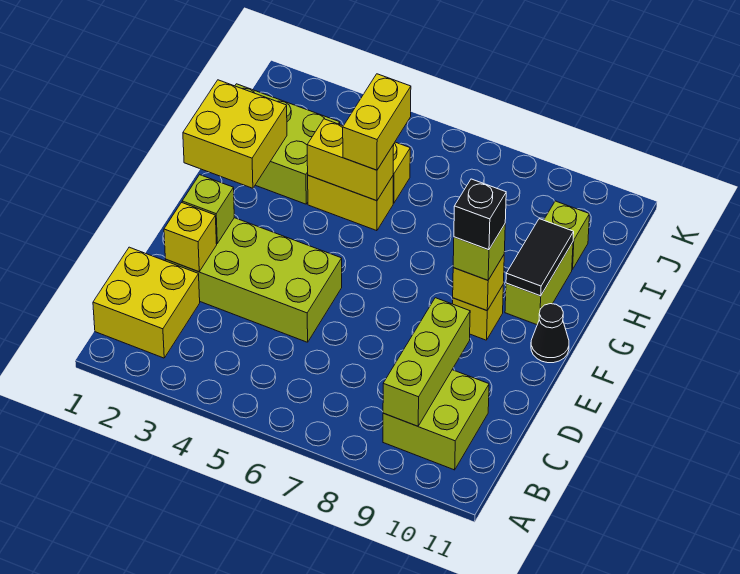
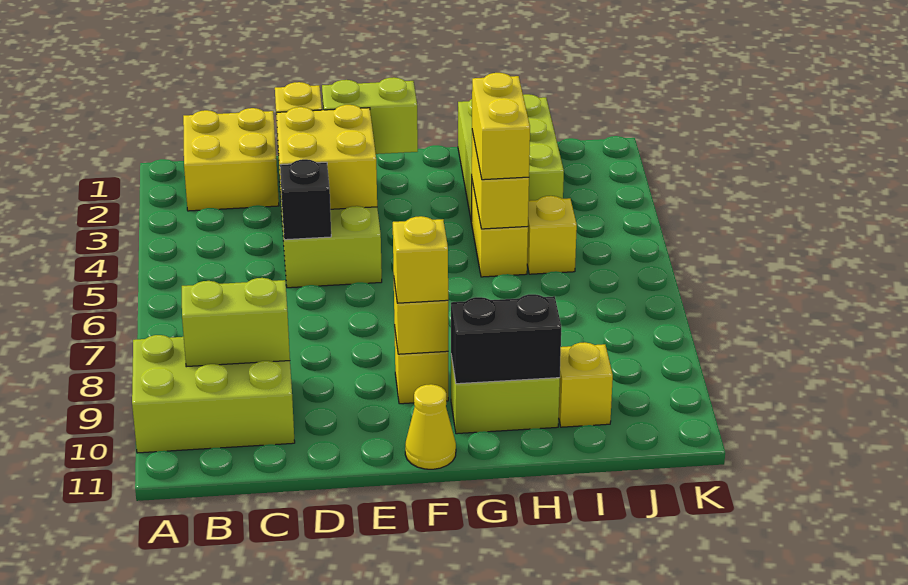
lime 2x2 brick [383,370,489,470] -> lime 2x3 brick [132,335,295,453]
lime 1x3 brick [383,298,470,426] -> lime 1x2 brick [182,278,290,367]
lime 1x1 brick [182,175,234,244] -> lime 1x2 brick [322,77,418,154]
lime 1x1 brick [453,224,505,280] -> yellow 1x1 brick [393,216,448,303]
black 1x1 brick [454,179,506,250] -> black 1x1 brick moved to [280,159,331,240]
black 1x1 cone [531,304,569,363] -> yellow 1x1 cone [405,384,456,469]
yellow 2x2 brick [183,80,287,188] -> yellow 2x2 brick moved to [276,105,377,209]
black 1x2 tile [506,219,574,296] -> black 1x2 brick [451,294,561,384]
yellow 1x2 brick [343,74,411,170] -> yellow 1x2 brick turned to [472,73,530,180]
lime 1x1 brick [544,201,589,270] -> yellow 1x1 brick [559,342,613,427]

